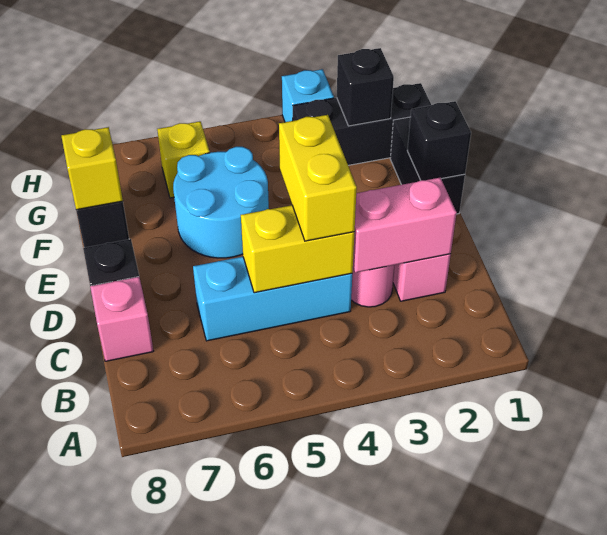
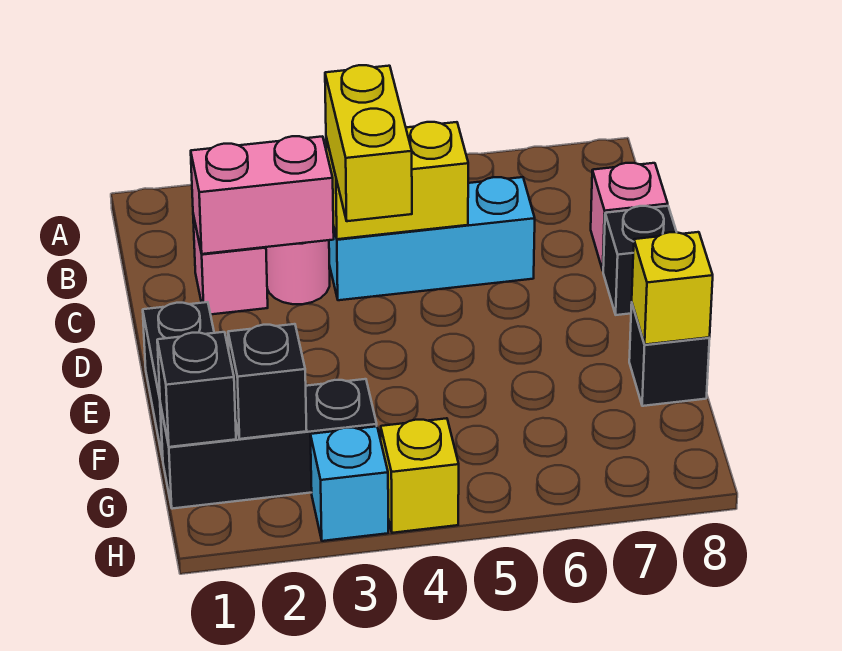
black 1x1 brick [407,101,471,180] -> black 1x1 brick moved to [157,332,236,447]
cyan 2x2 round brick [173,147,269,258] -> none
yellow 1x1 brick [157,121,210,198] -> yellow 1x1 brick moved to [381,418,459,533]

